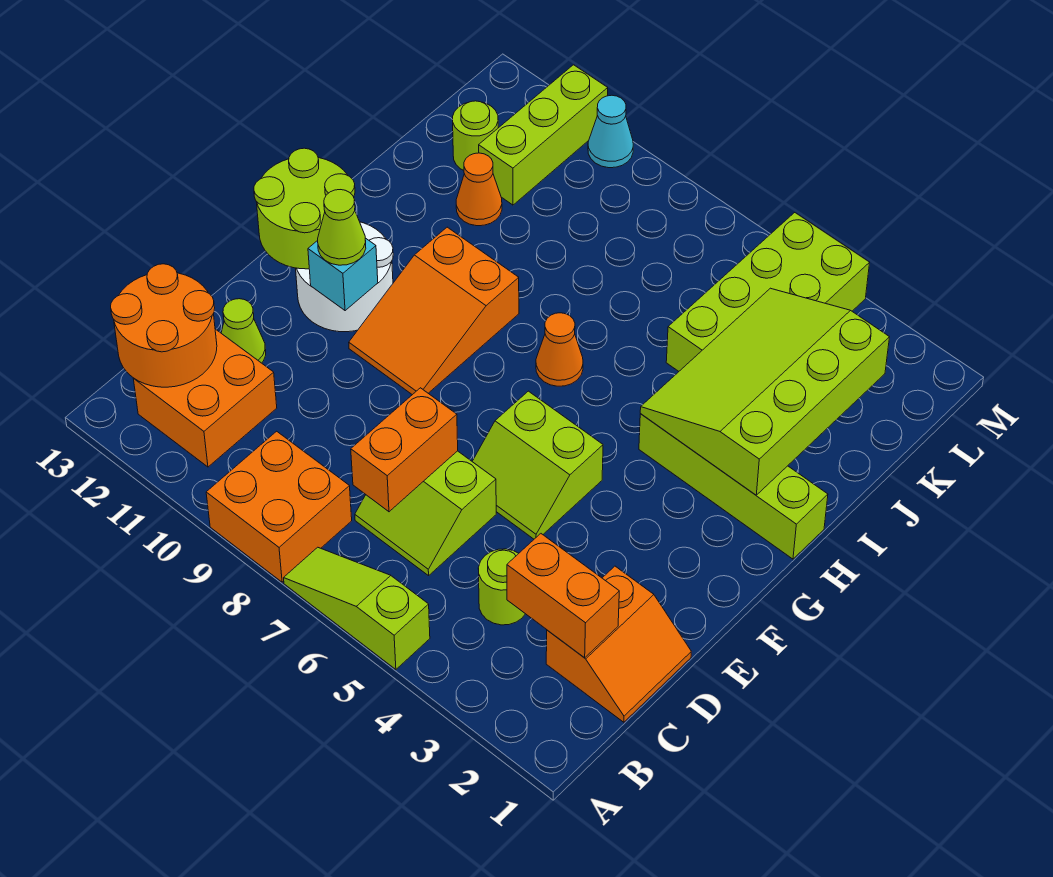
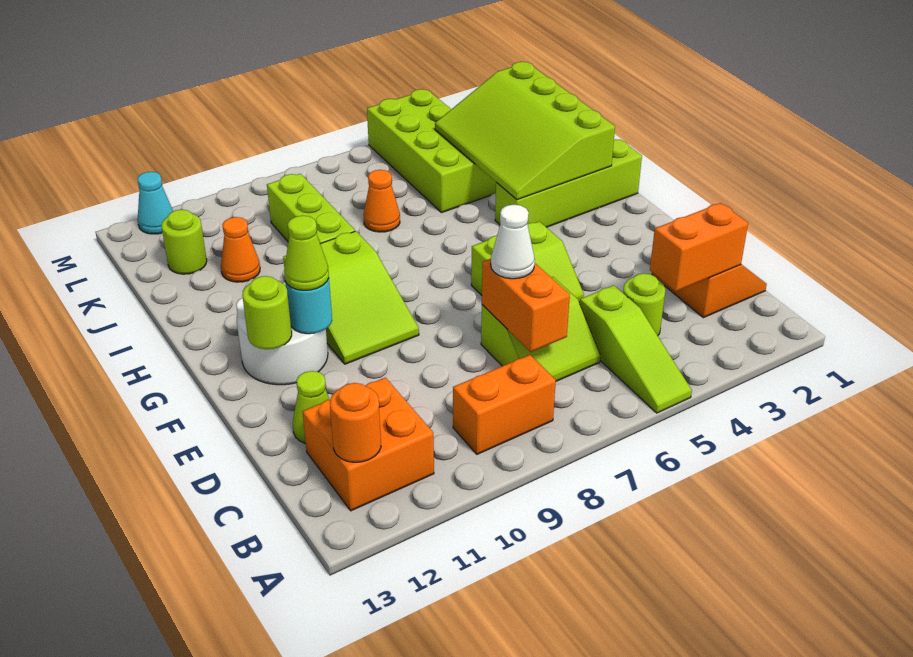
lime 1x3 slope [284,547,430,669] -> lime 1x3 slope turned to [580,285,692,413]
orange 2x2 brick [206,431,352,582] -> orange 1x2 brick [453,355,556,454]
orange 2x2 round brick [111,264,217,387] -> orange 1x1 round brick [330,383,381,462]
none -> white 1x1 cone [491,205,535,279]
orange 2x3 slope [349,227,519,395] -> lime 2x3 slope [283,231,419,364]
cyan 1x1 brick [308,238,378,311] -> cyan 1x1 round brick [285,279,332,334]
lime 2x2 round brick [254,148,355,269] -> lime 1x1 round brick [242,276,292,349]
orange 1x1 cone [536,313,583,386] -> orange 1x1 cone moved to [363,170,400,232]
lime 1x3 brick [479,65,608,205] -> lime 1x3 brick moved to [267,174,355,243]
cyan 1x1 cone [588,95,633,168] -> cyan 1x1 cone moved to [137,172,173,234]

